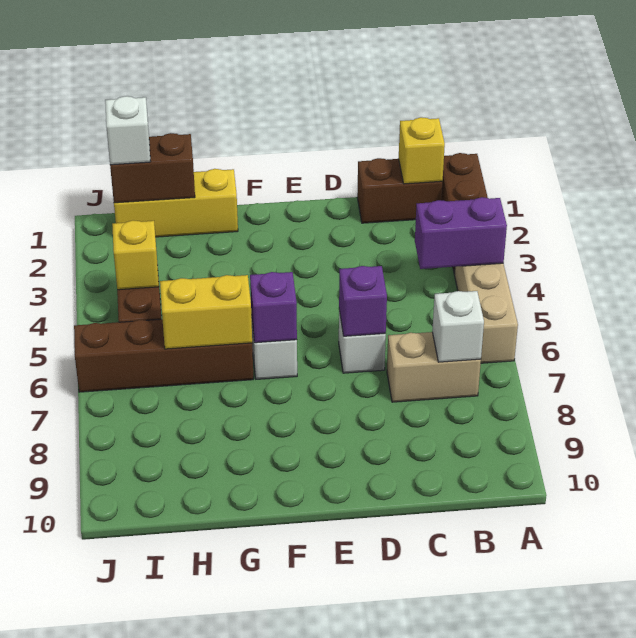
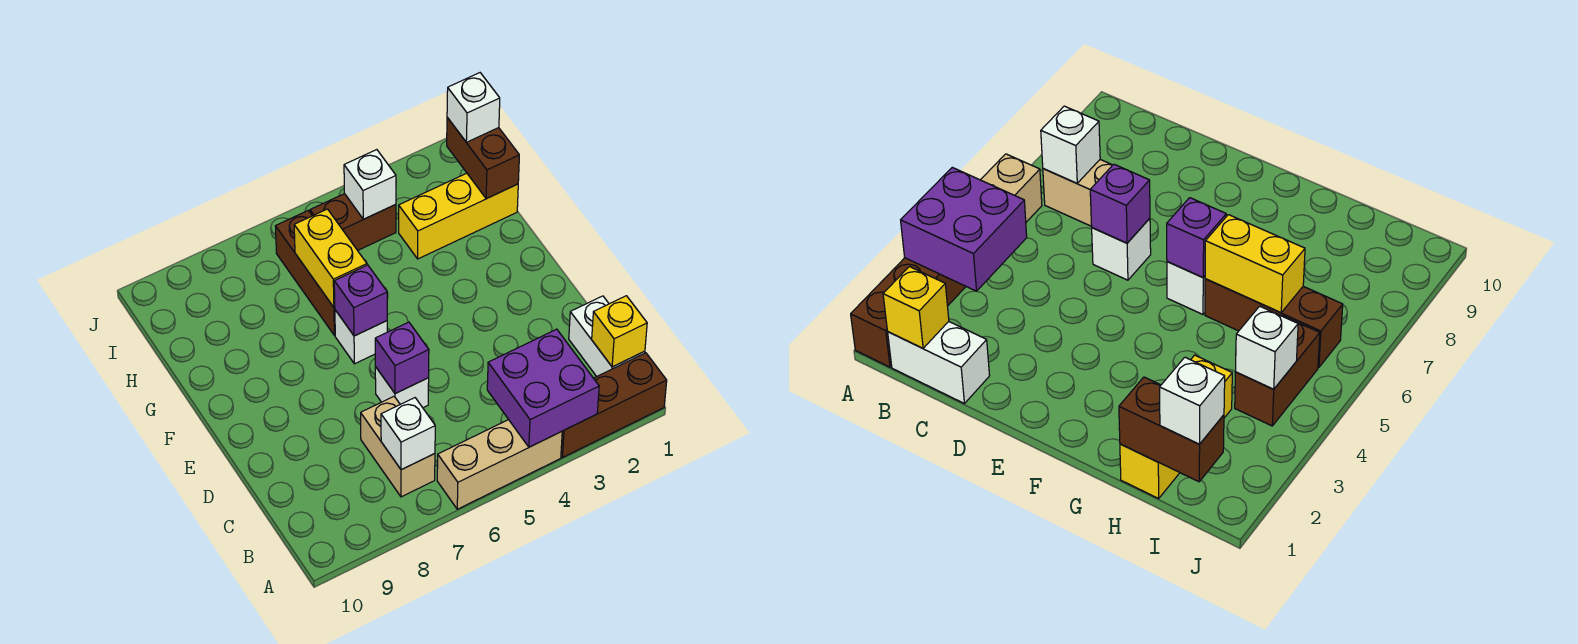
purple 1x2 brick [415,197,507,269] -> purple 2x2 brick [487,329,599,447]
brown 1x2 brick [357,158,442,223] -> white 1x2 brick [569,296,645,377]
yellow 1x3 brick [114,169,238,237] -> yellow 1x3 brick turned to [399,173,518,259]
brown 1x4 brick [74,319,253,392] -> brown 1x3 brick [275,211,335,336]
yellow 1x1 brick [112,220,159,290] -> white 1x1 brick [344,150,396,219]

